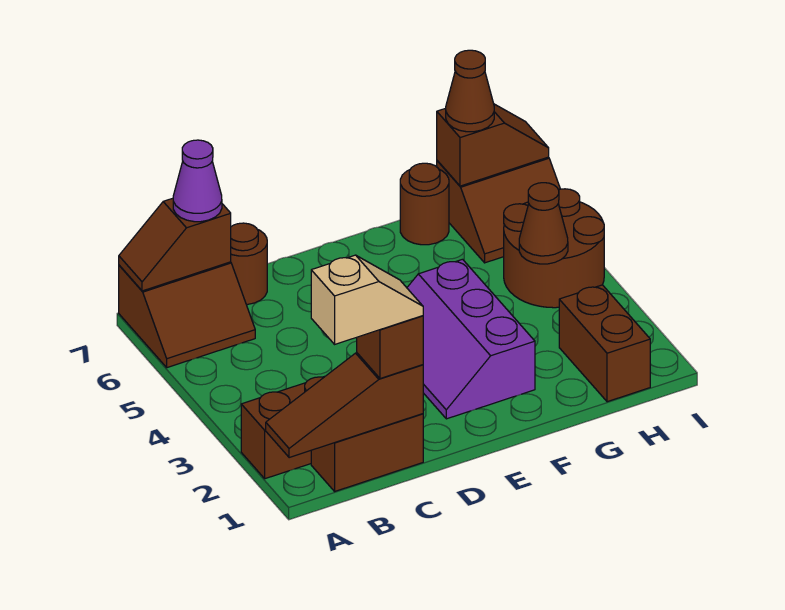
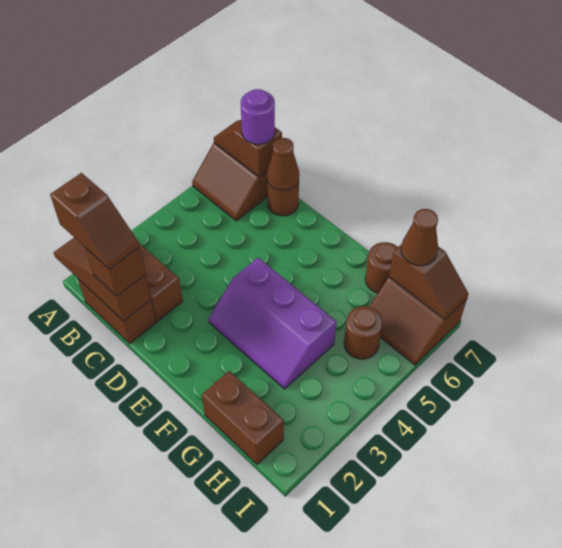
tan 1x2 slope [311,255,423,344] -> brown 1x2 slope [50,173,139,269]
purple 1x1 cone [173,140,222,222] -> purple 1x1 round brick [241,89,275,144]
purple 2x3 slope [407,259,535,419] -> purple 2x3 slope turned to [209,258,336,389]
brown 1x2 brick [559,285,650,402] -> brown 1x2 brick turned to [202,371,284,464]
brown 2x2 round brick [504,189,604,308] -> brown 1x1 round brick [344,306,383,359]
brown 1x1 cone [519,183,568,264] -> brown 1x1 cone moved to [267,138,299,190]

